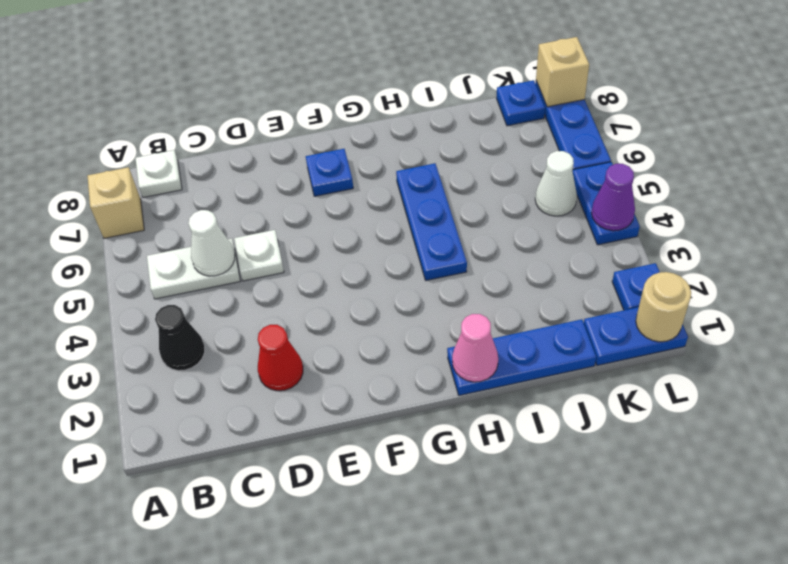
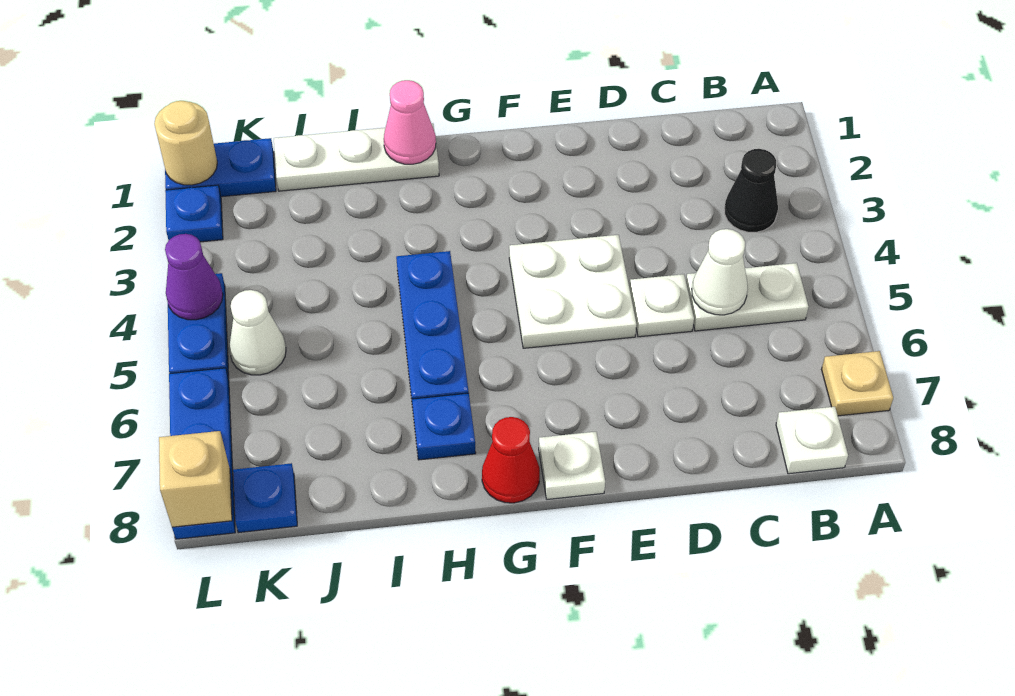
tan 1x1 brick [88,167,144,238] -> tan 1x1 plate [822,351,893,416]
red 1x1 cone [258,325,303,391] -> red 1x1 cone moved to [482,417,540,503]
none -> white 2x2 plate [509,235,636,348]
blue 1x1 plate [306,149,353,196] -> blue 1x1 plate moved to [412,393,476,460]
none -> white 1x1 plate [539,432,605,499]
blue 1x3 plate [447,319,596,395] -> white 1x3 plate [274,123,439,191]

